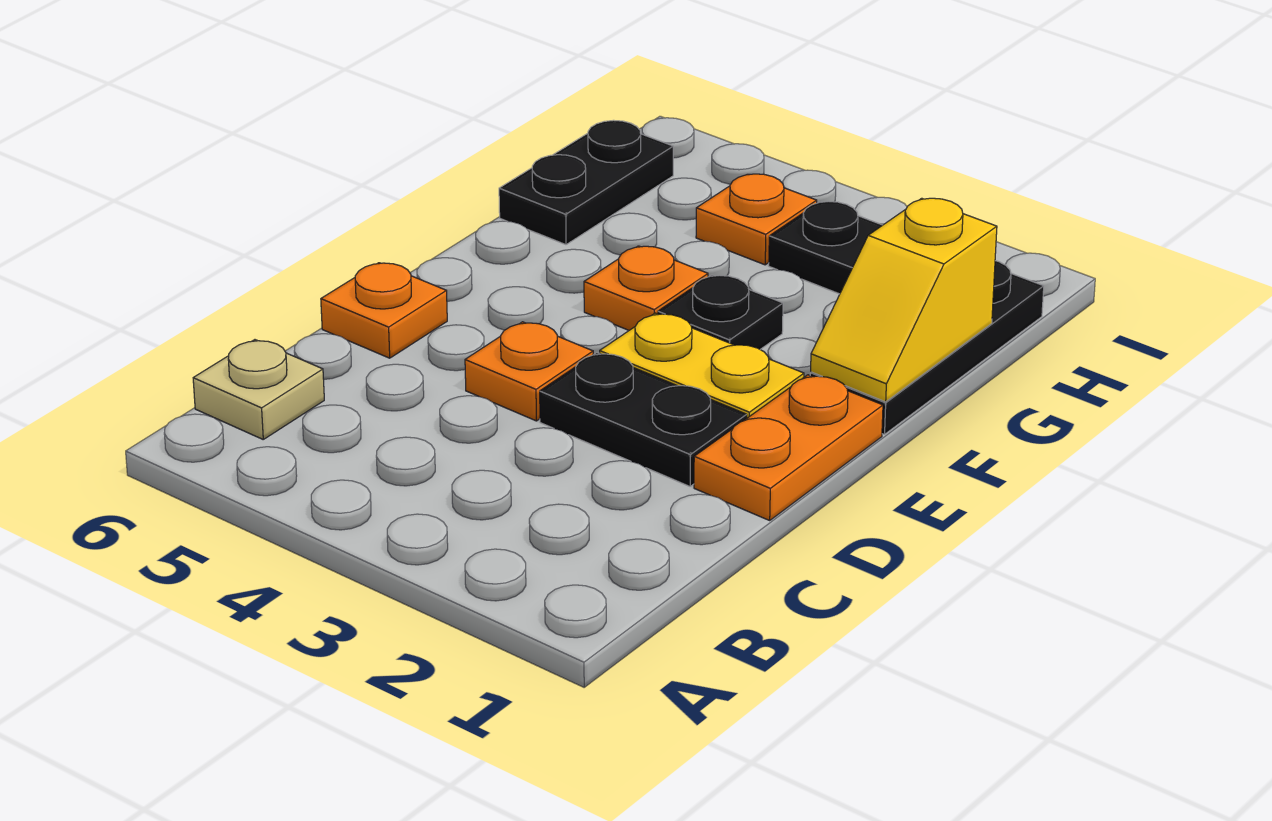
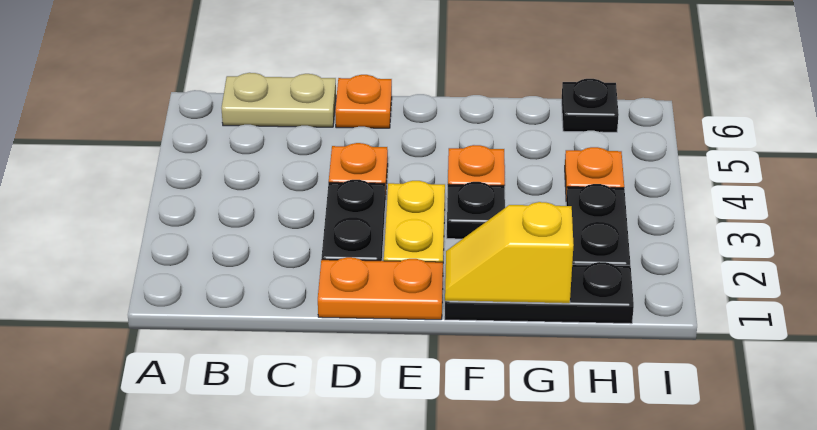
tan 1x1 plate [193,340,324,439] -> tan 1x2 plate [222,73,336,127]
black 1x2 plate [499,120,673,245] -> black 1x1 plate [562,79,619,132]

